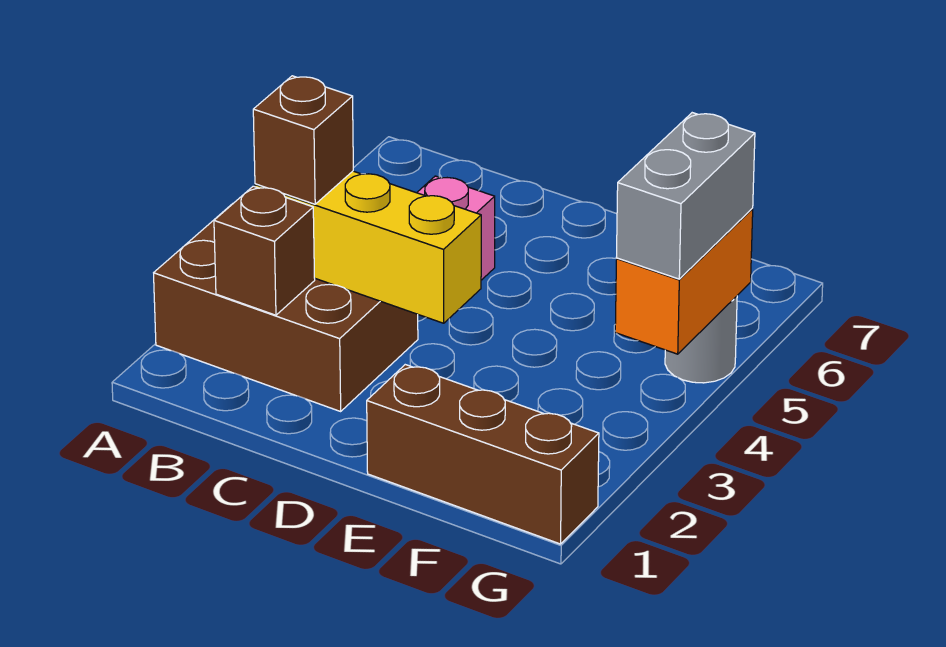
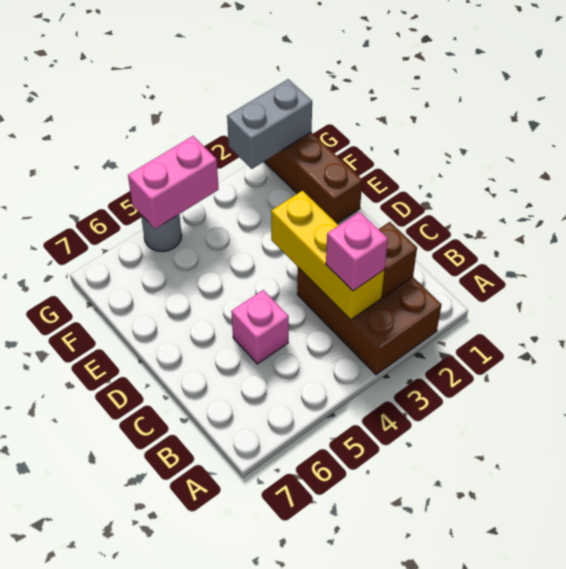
brown 1x1 brick [253,76,353,204] -> pink 1x1 brick [326,212,388,291]
orange 1x2 brick [615,209,753,354] -> pink 1x2 brick [128,136,219,229]
grey 1x2 brick [616,113,755,279] -> grey 1x2 brick moved to [227,79,312,169]

